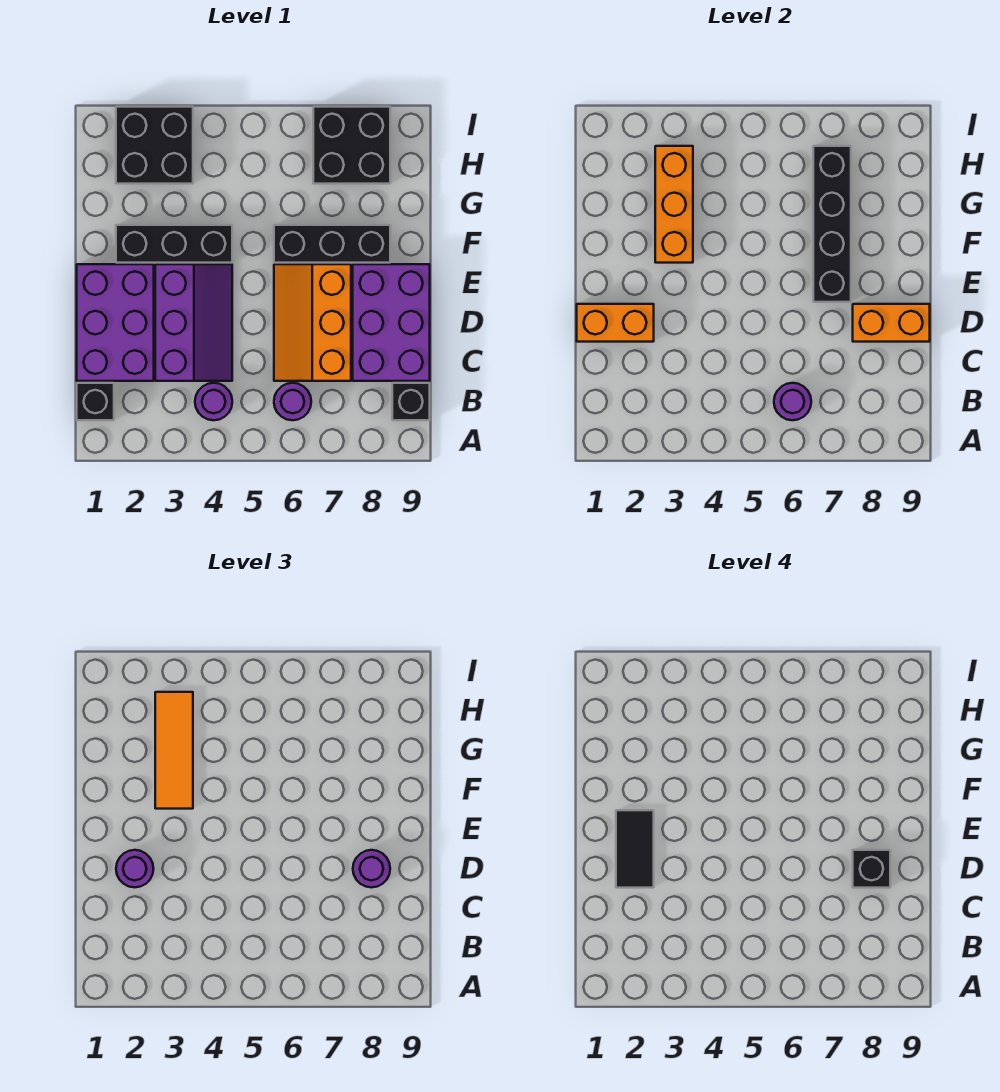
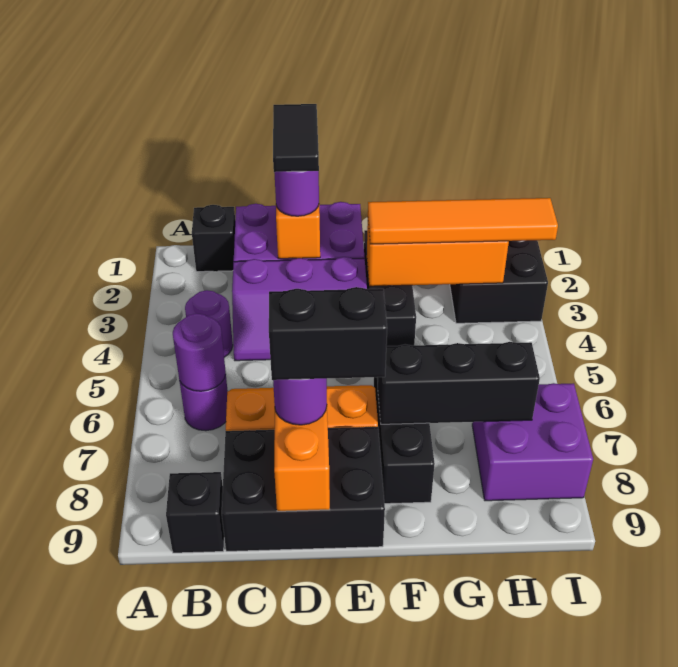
purple 2x3 brick [353,264,430,381] -> black 2x3 brick [222,427,385,551]
black 1x2 tile [616,810,654,888] -> black 1x2 tile turned to [273,104,319,172]
black 1x1 brick [853,850,890,888] -> black 1x2 brick [269,287,387,380]
black 1x4 brick [813,146,851,302] -> black 1x3 brick [378,342,540,424]
orange 1x3 tile [155,692,193,809] -> orange 1x4 tile [368,198,558,244]
black 2x2 brick [313,107,390,184] -> purple 2x2 brick [472,383,593,501]

